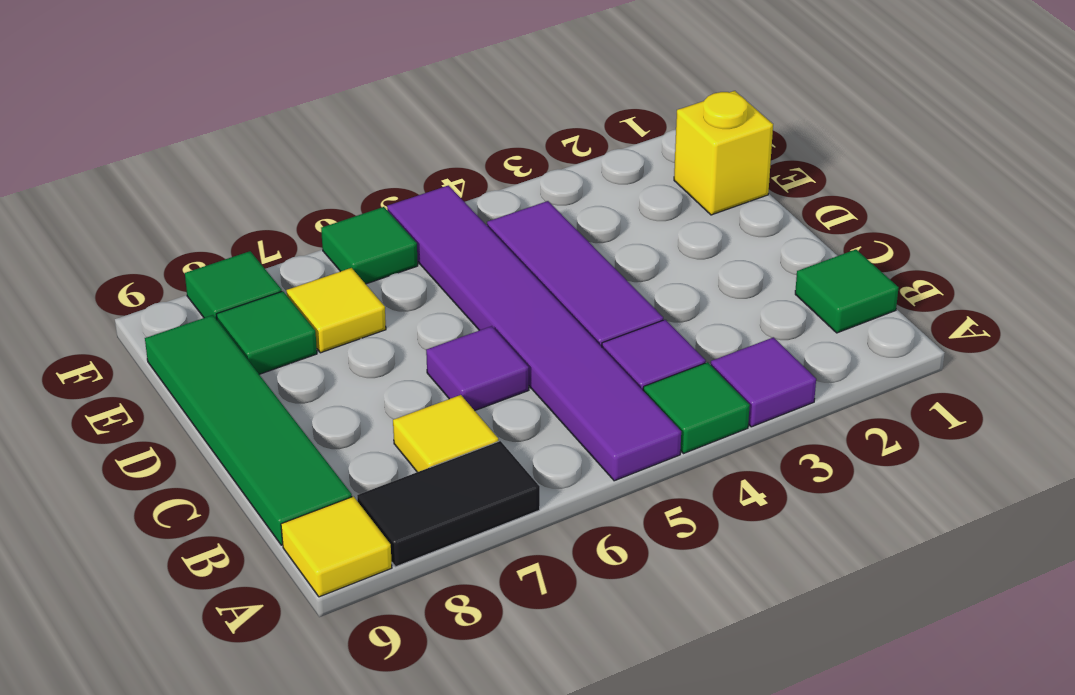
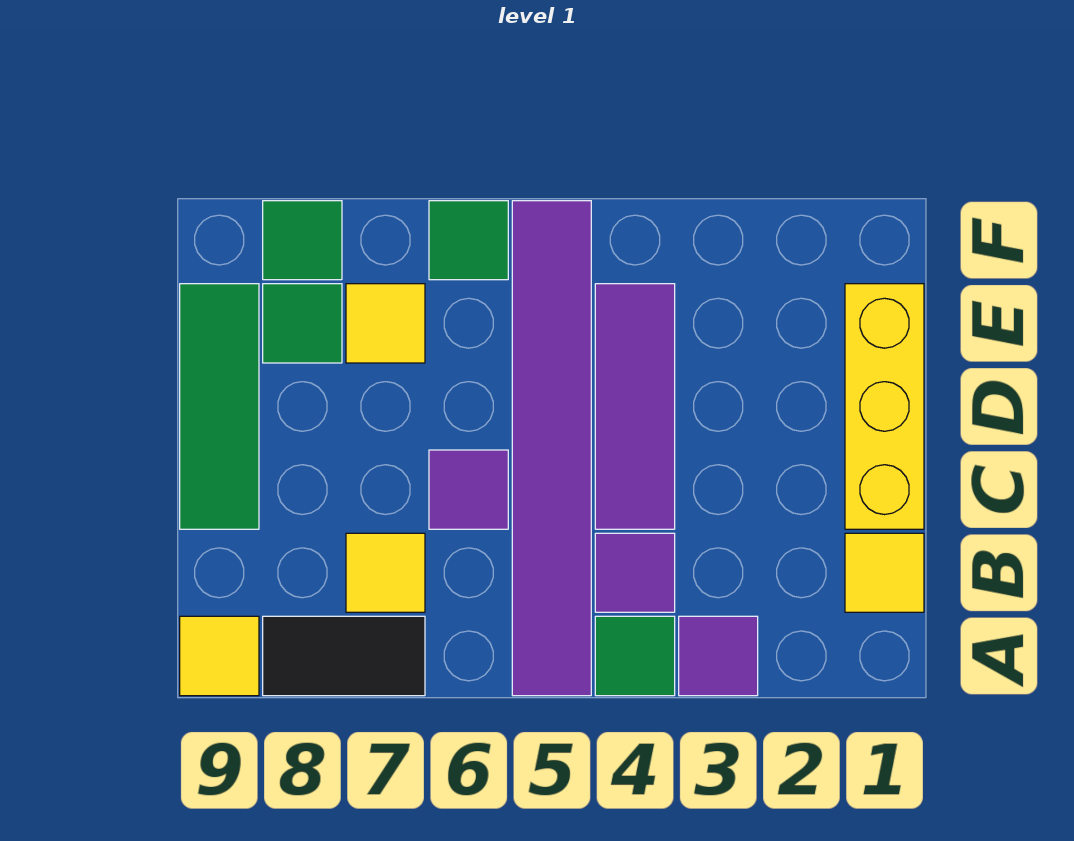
green 1x1 tile [795,249,899,333] -> yellow 1x1 tile [845,533,924,612]
green 1x4 tile [145,315,352,545] -> green 1x3 tile [180,284,259,529]
yellow 1x1 brick [674,91,773,215] -> yellow 1x3 brick [845,284,924,529]

